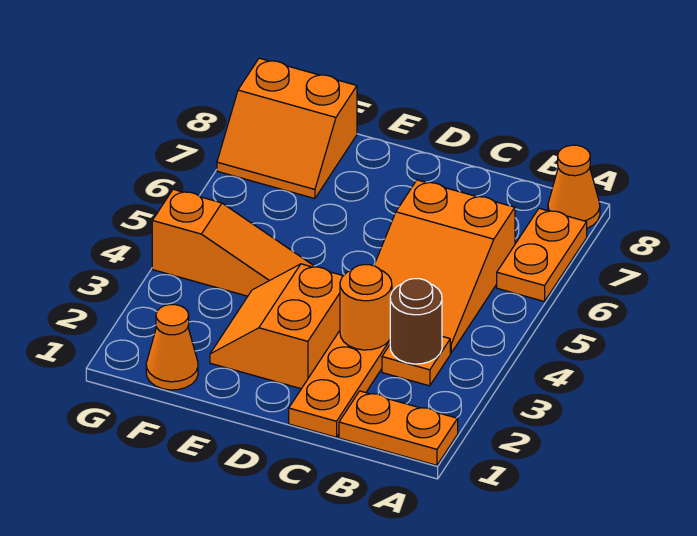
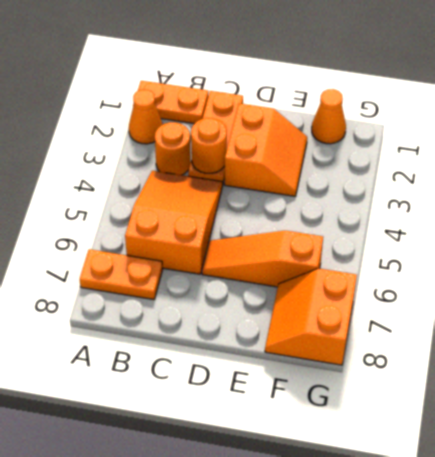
orange 1x2 plate [497,208,587,302] -> orange 1x2 plate turned to [80,249,163,300]
orange 1x1 cone [548,145,600,228] -> orange 1x1 cone moved to [129,89,163,144]
orange 1x1 plate [382,336,450,386] -> orange 1x1 round brick [155,122,191,175]
brown 1x1 round brick [390,279,442,364] -> none
orange 1x3 slope [152,189,315,296] -> orange 1x3 slope moved to [202,231,323,287]
orange 2x2 slope [217,58,357,199] -> orange 2x2 slope turned to [265,268,357,365]

